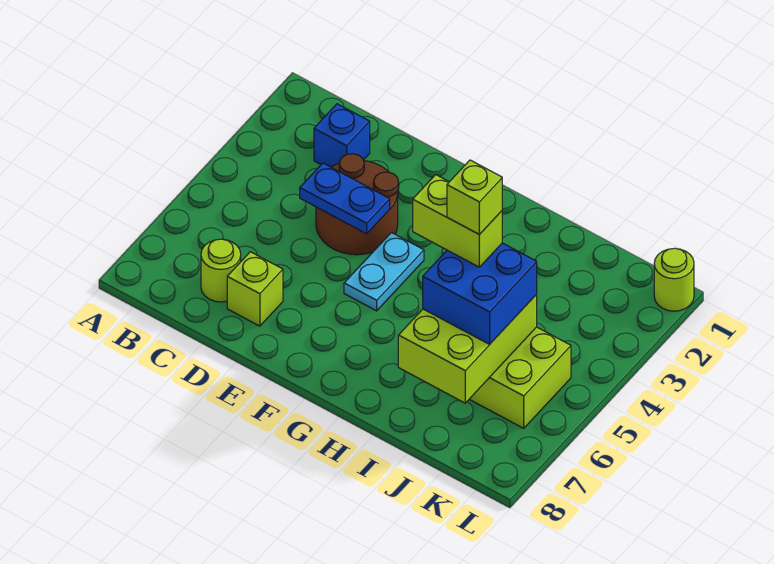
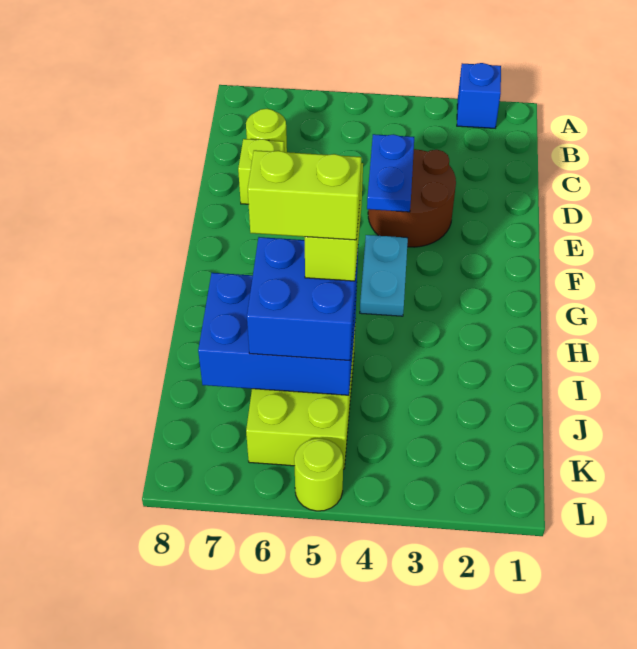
blue 1x1 brick [314,104,370,167] -> blue 1x1 brick moved to [457,63,501,128]
cyan 1x2 plate [344,233,424,311] -> cyan 1x2 plate turned to [360,235,408,316]
lime 2x3 brick [398,295,537,403] -> blue 2x3 brick [198,273,357,395]
lime 1x1 brick [447,160,502,235] -> lime 1x2 brick [248,150,361,240]
lime 1x1 round brick [654,248,694,311] -> lime 1x1 round brick moved to [294,438,343,511]

